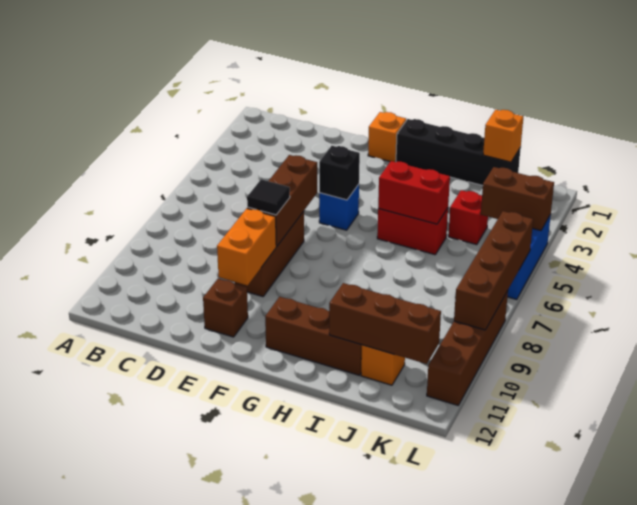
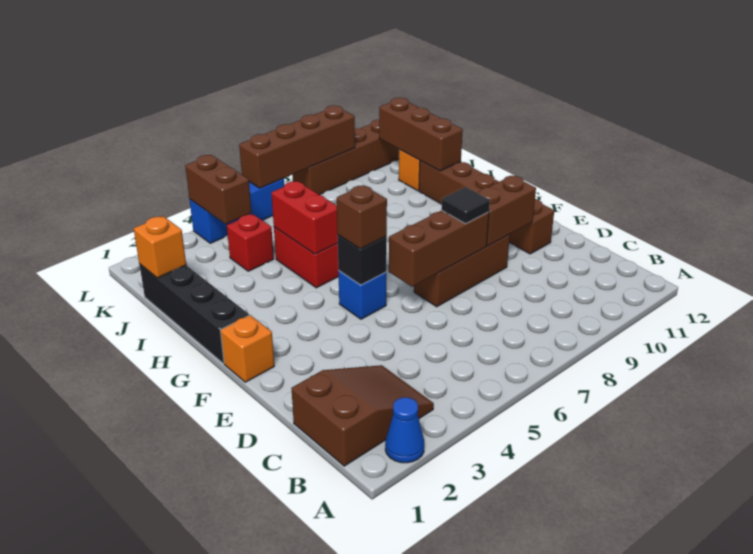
none -> blue 1x1 cone [385,397,424,463]
none -> brown 2x3 slope [291,365,434,466]
orange 1x2 brick [217,209,276,286] -> brown 1x2 brick [478,176,536,246]
none -> brown 1x1 brick [337,185,387,249]

